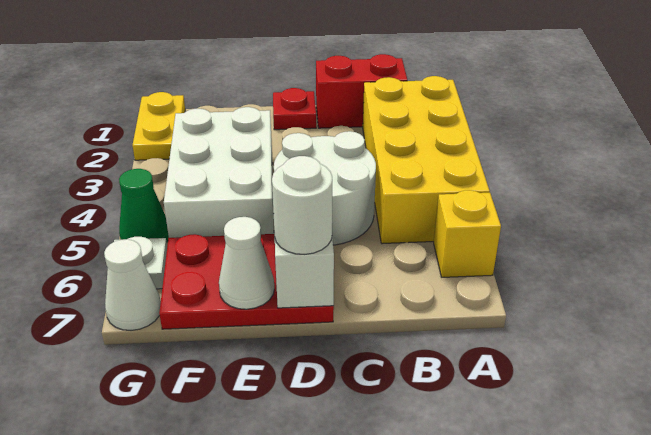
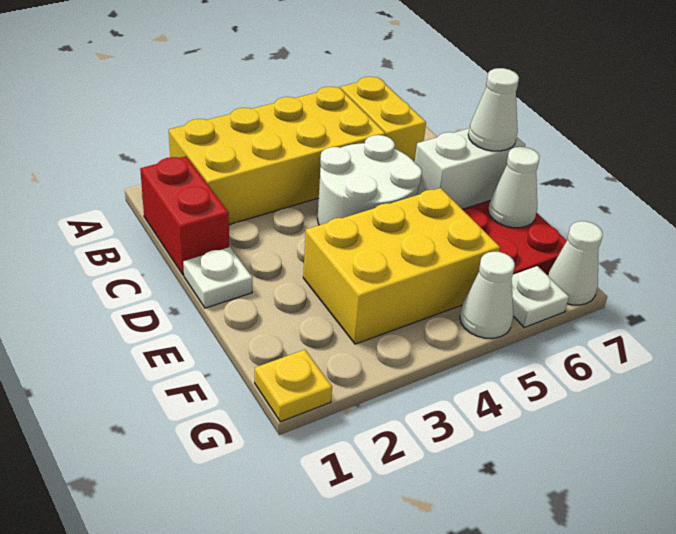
yellow 1x1 brick [434,190,501,277] -> yellow 1x2 brick [341,77,426,162]
red 1x1 plate [273,88,316,130] -> white 1x1 plate [183,247,252,308]
white 1x1 round brick [272,156,332,254] -> white 1x1 cone [468,68,519,151]
white 2x3 brick [164,107,274,238] -> yellow 2x3 brick [303,188,500,344]
yellow 1x2 plate [132,92,185,160] -> yellow 1x1 plate [255,350,332,422]
green 1x1 cone [119,169,169,242] -> white 1x1 cone [460,252,515,338]

